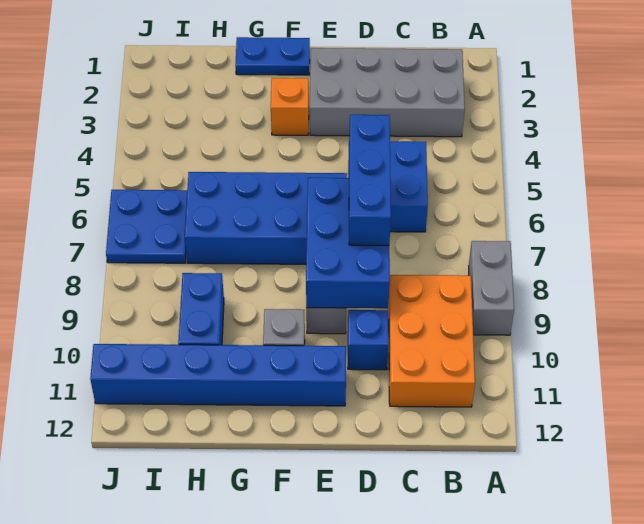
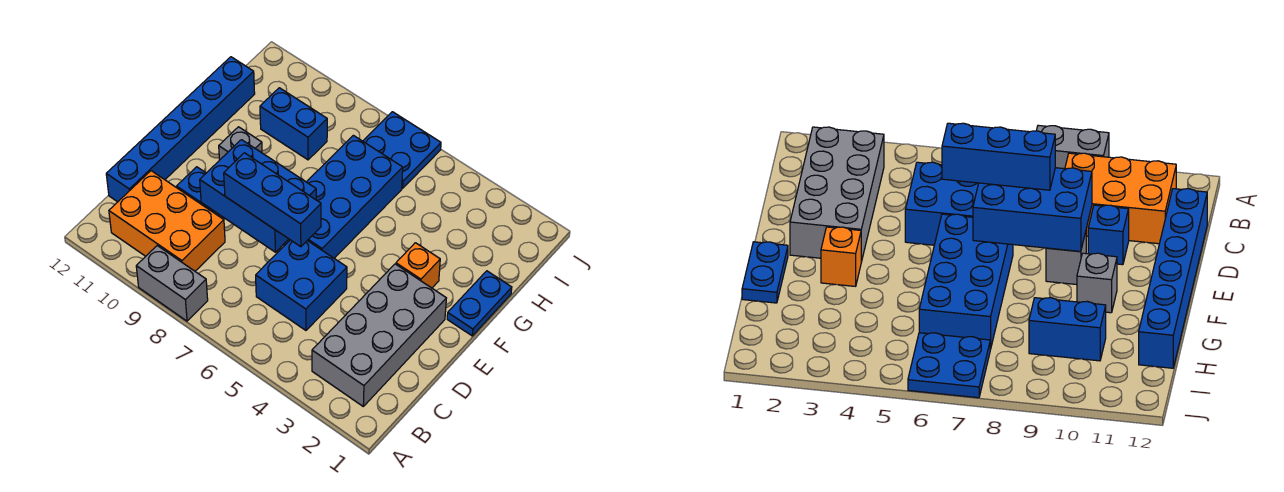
blue 1x6 brick [90,344,346,406] -> blue 1x6 brick moved to [106,57,255,202]

